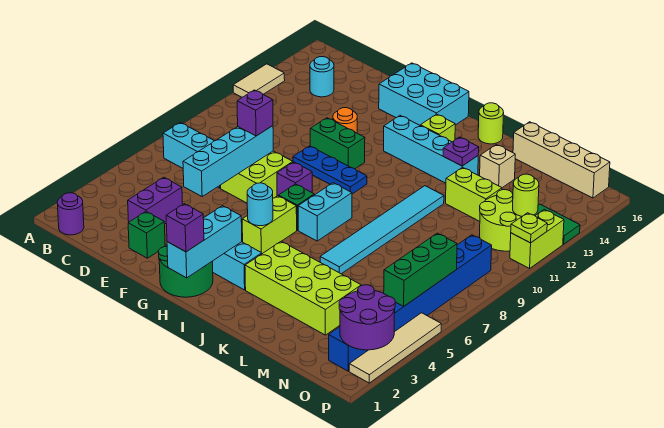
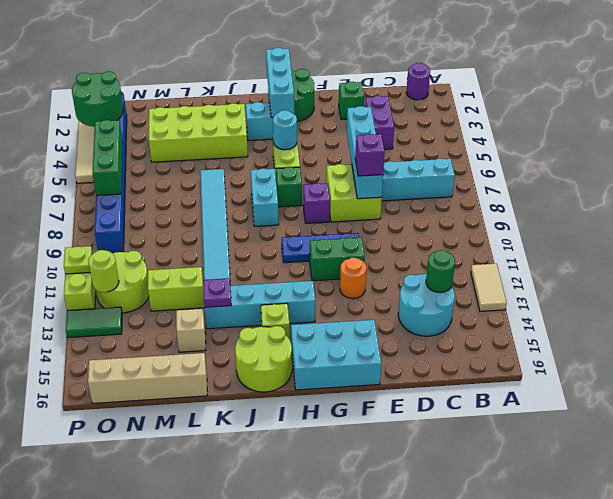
none -> green 1x1 round brick [426,250,455,292]
cyan 1x1 round brick [310,57,334,97] -> cyan 2x2 round brick [398,274,455,336]
purple 1x1 brick [166,204,204,252] -> none
lime 1x1 round brick [478,103,504,144] -> lime 2x2 round brick [235,326,292,392]
purple 2x2 round brick [339,285,395,350] -> green 2x2 round brick [72,71,123,127]

